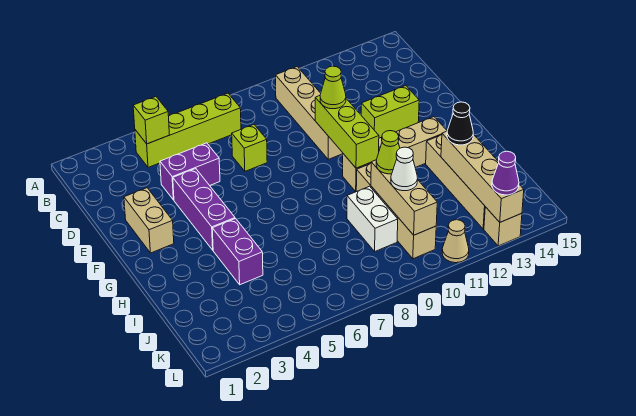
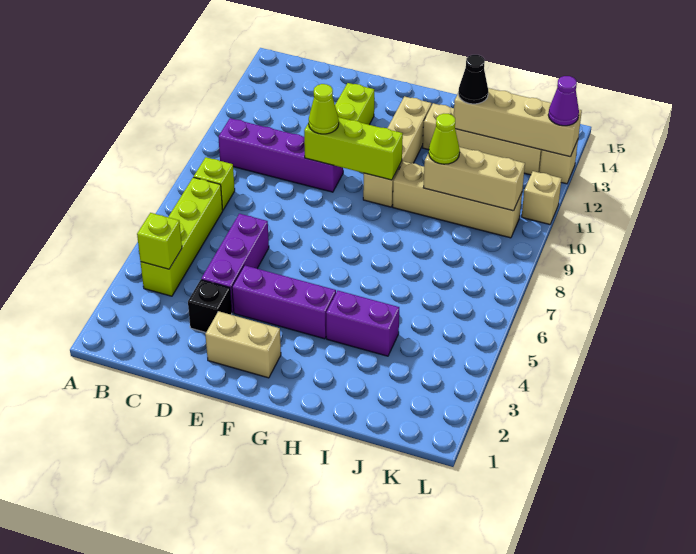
tan 1x4 brick [276,67,343,159] -> purple 1x4 brick [218,118,343,192]
none -> black 1x1 brick [188,280,232,332]
purple 1x2 brick [160,143,220,200] -> purple 1x3 brick [201,214,269,313]
lime 1x1 brick [232,125,267,171] -> lime 1x1 brick moved to [194,157,235,210]
white 1x2 brick [347,186,398,251] -> none
white 1x1 cone [391,147,418,191] -> none
tan 1x1 cone [442,220,469,263] -> tan 1x1 brick [522,171,562,224]

